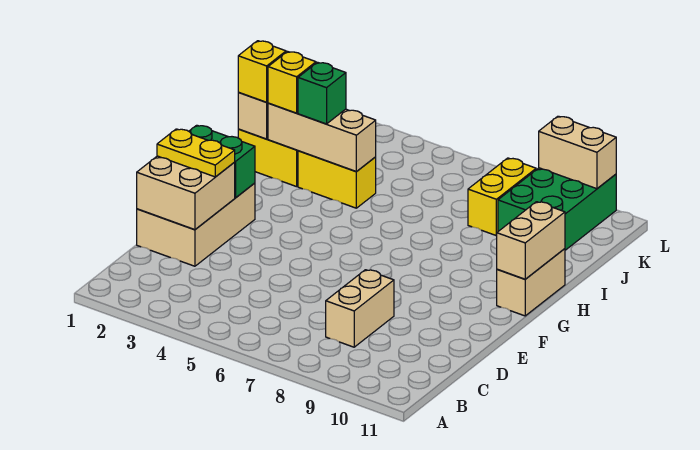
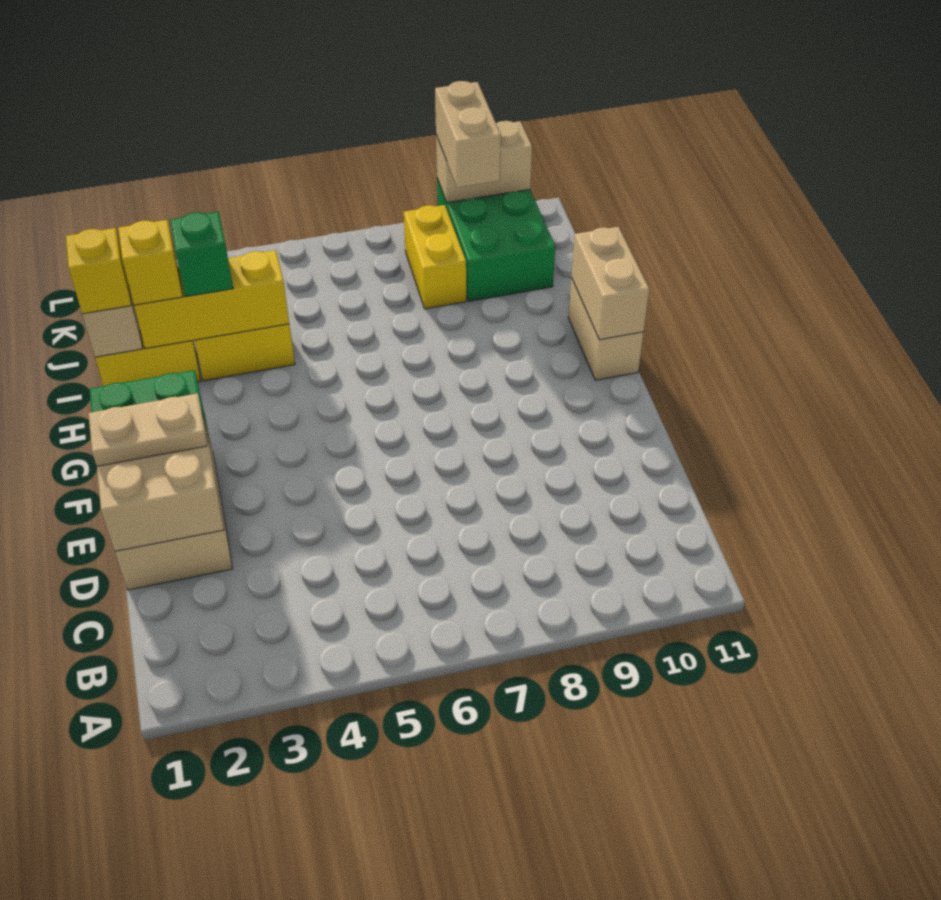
tan 1x2 brick [326,270,394,347] -> tan 1x2 brick moved to [435,81,501,187]
yellow 1x2 plate [157,129,235,177] -> tan 1x2 plate [88,393,207,466]
tan 1x3 brick [268,103,376,172] -> yellow 1x3 brick [134,250,289,349]

